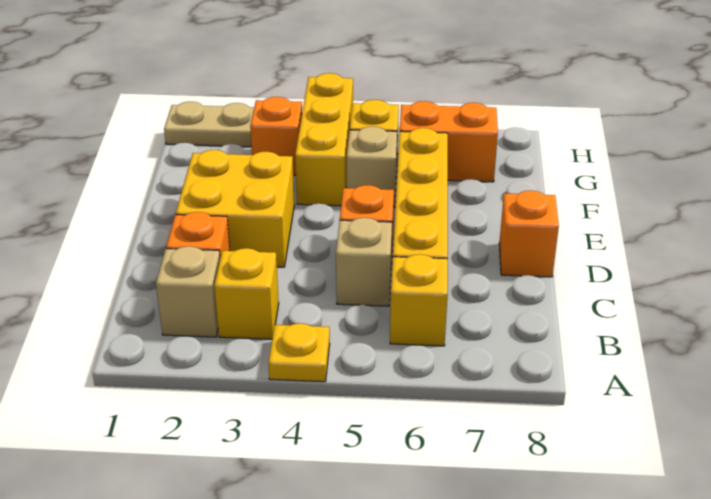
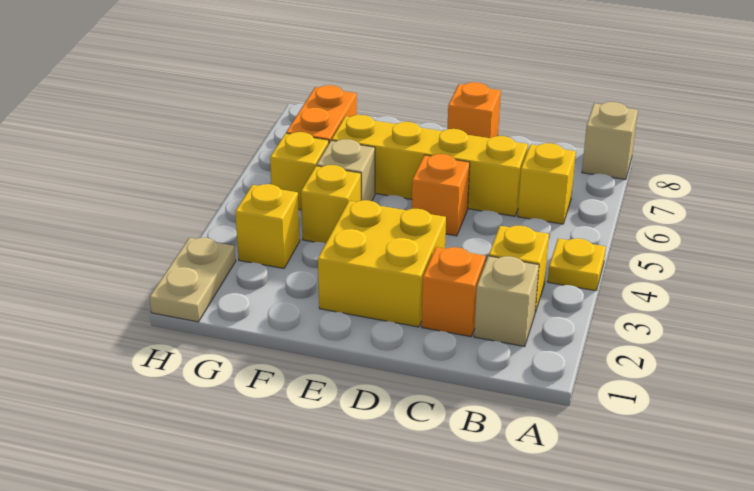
tan 1x1 brick [336,218,392,306] -> tan 1x1 brick moved to [582,102,638,180]
yellow 1x3 brick [295,73,353,206] -> yellow 1x1 brick [301,165,361,243]
orange 1x1 brick [250,97,302,175] -> yellow 1x1 brick [235,184,300,268]

